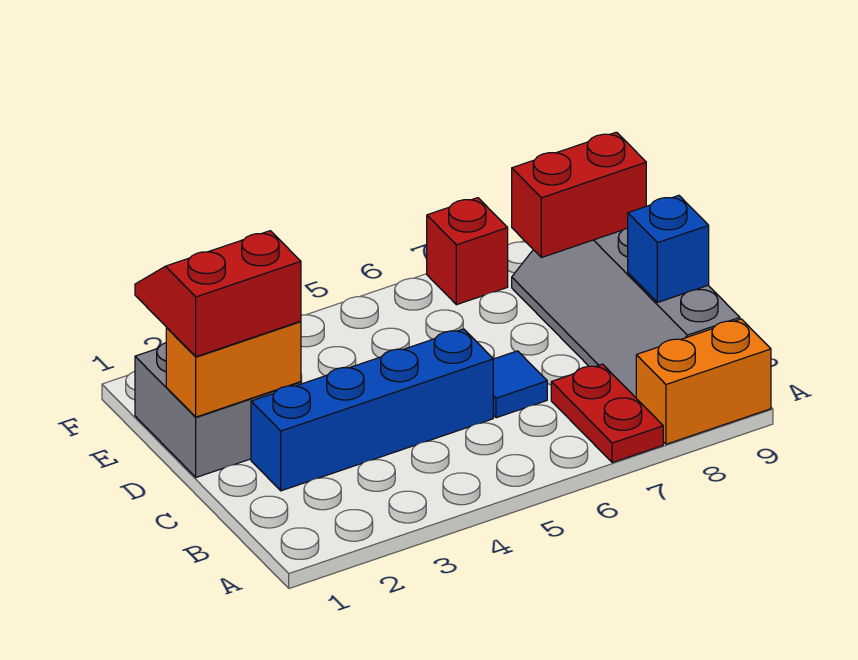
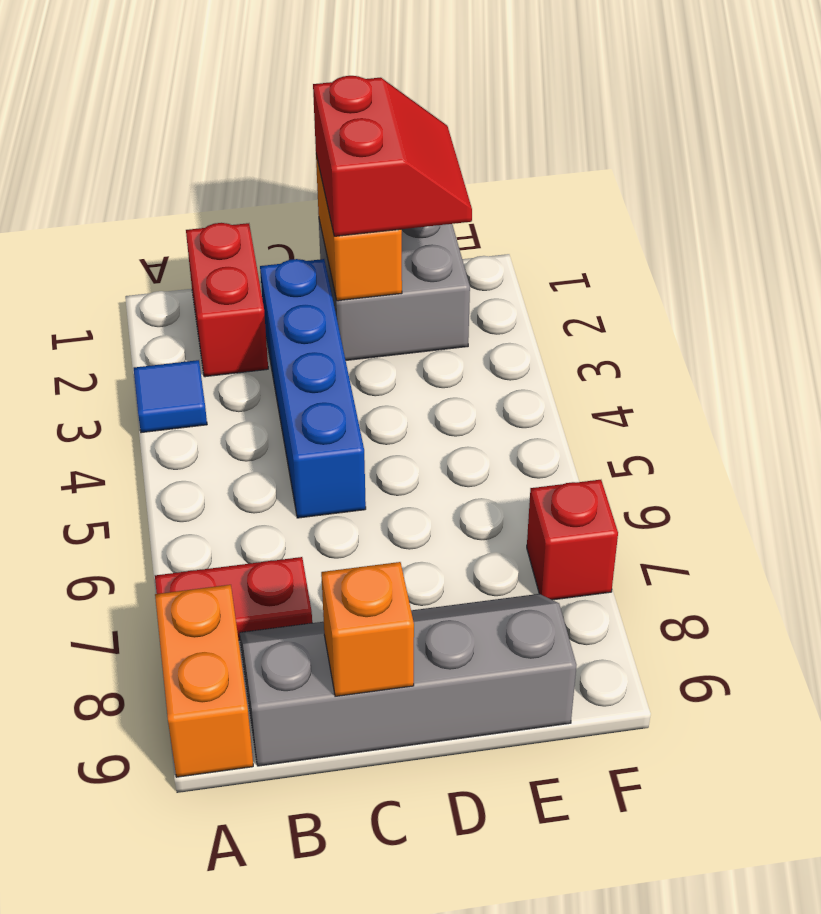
blue 1x1 tile [493,351,547,418] -> blue 1x1 tile moved to [134,360,207,433]
blue 1x1 brick [628,195,709,302] -> orange 1x1 brick [321,562,414,696]
red 1x2 brick [512,132,646,258] -> red 1x2 brick moved to [186,223,268,377]

